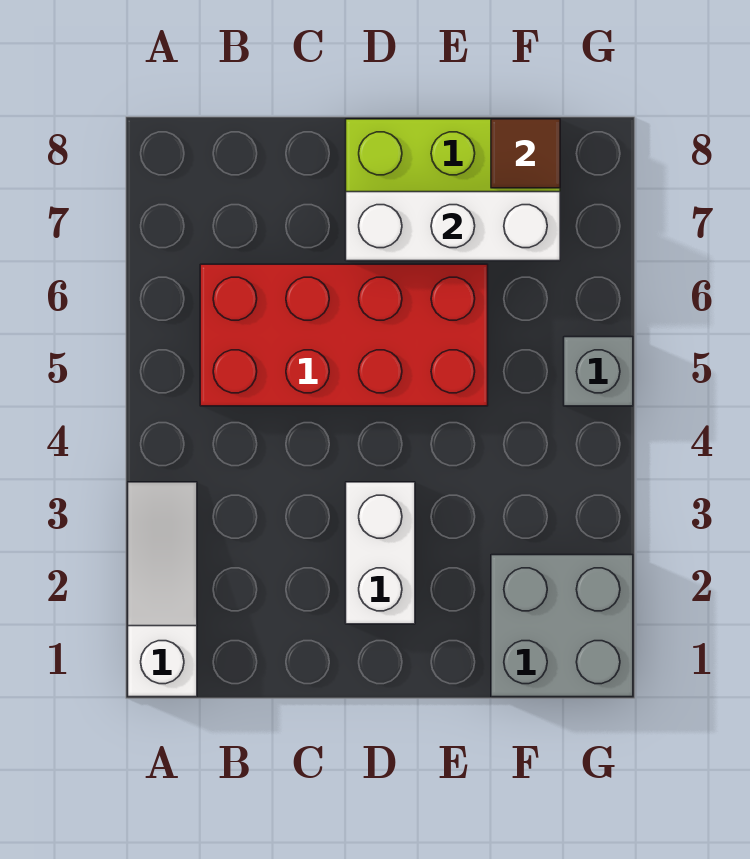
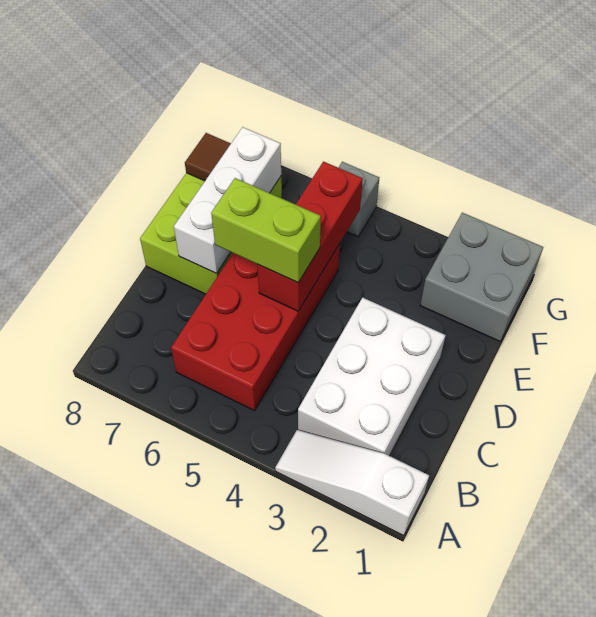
white 1x2 brick [346,482,415,624] -> white 2x3 brick [298,297,446,456]
none -> red 1x3 brick [257,162,363,311]
none -> lime 1x2 brick [211,178,321,283]

